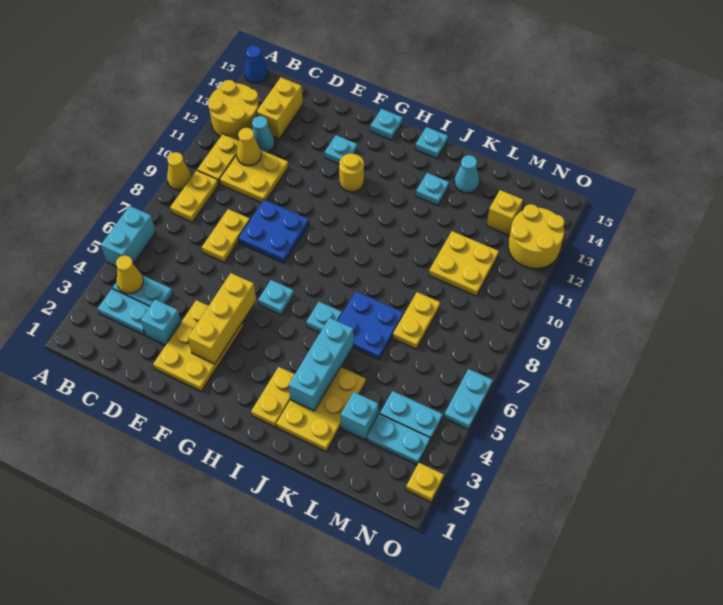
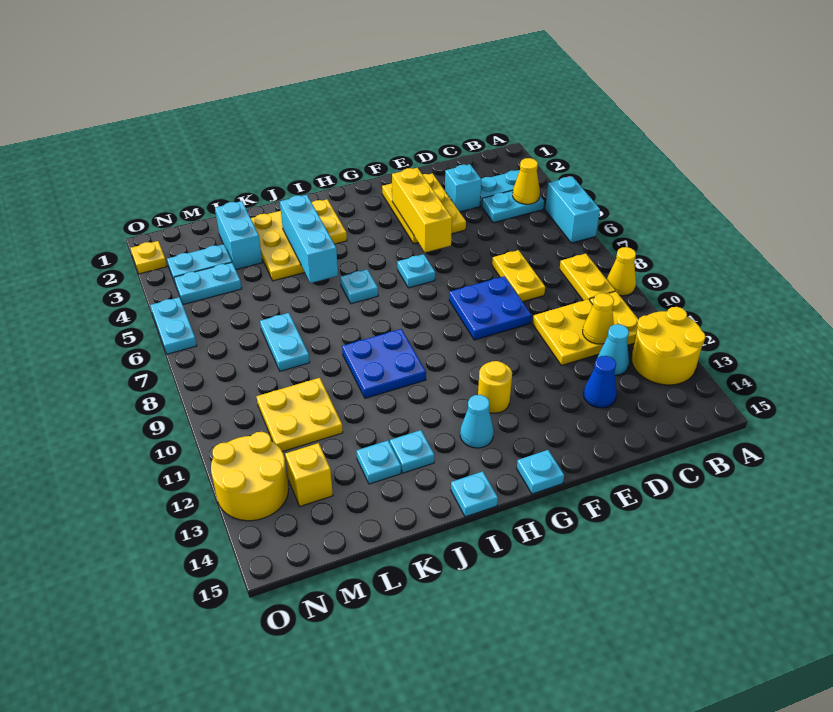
blue 1x1 cone [244,46,268,83] -> blue 1x1 cone moved to [584,356,617,408]
yellow 1x2 brick [257,77,303,139] -> none
cyan 1x1 plate [324,135,357,164] -> cyan 1x1 plate moved to [357,441,401,484]
blue 2x2 plate [338,292,403,360] -> blue 2x2 plate moved to [342,329,426,398]
cyan 1x1 cone [454,155,479,193] -> cyan 1x1 cone moved to [460,395,494,448]
cyan 1x1 brick [341,392,378,440] -> cyan 1x2 brick [215,201,262,269]
yellow 1x2 plate [393,292,440,349] -> cyan 1x2 plate [260,313,310,371]

